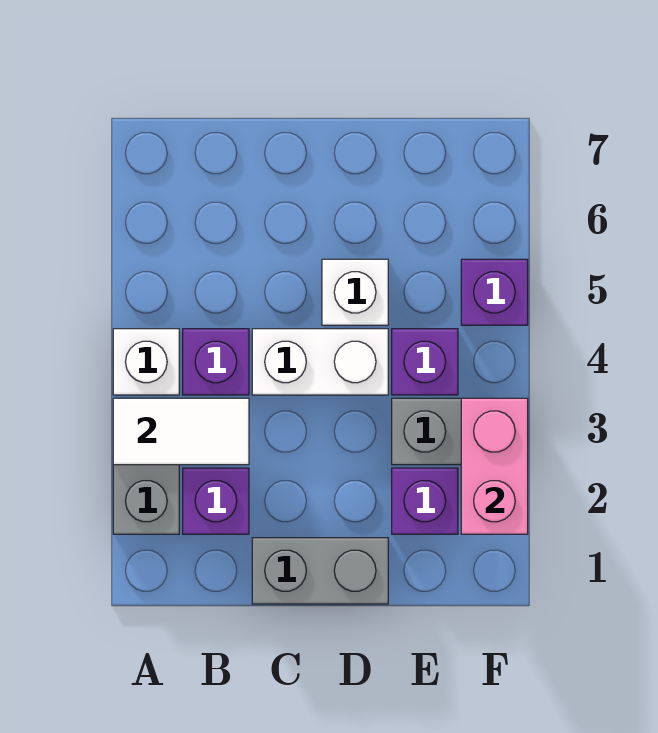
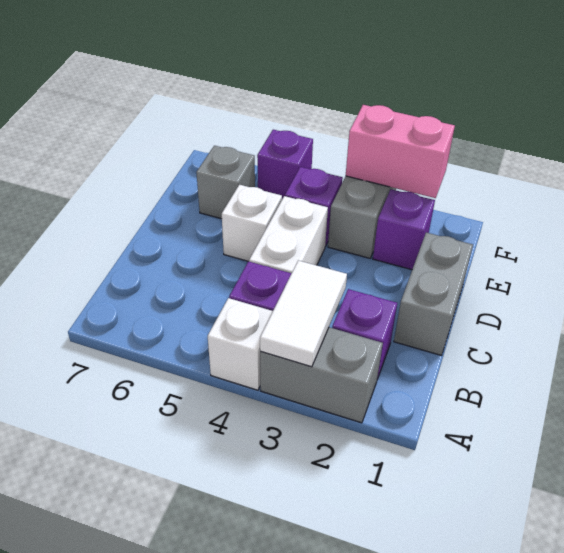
none -> grey 1x1 brick [196,146,255,219]

